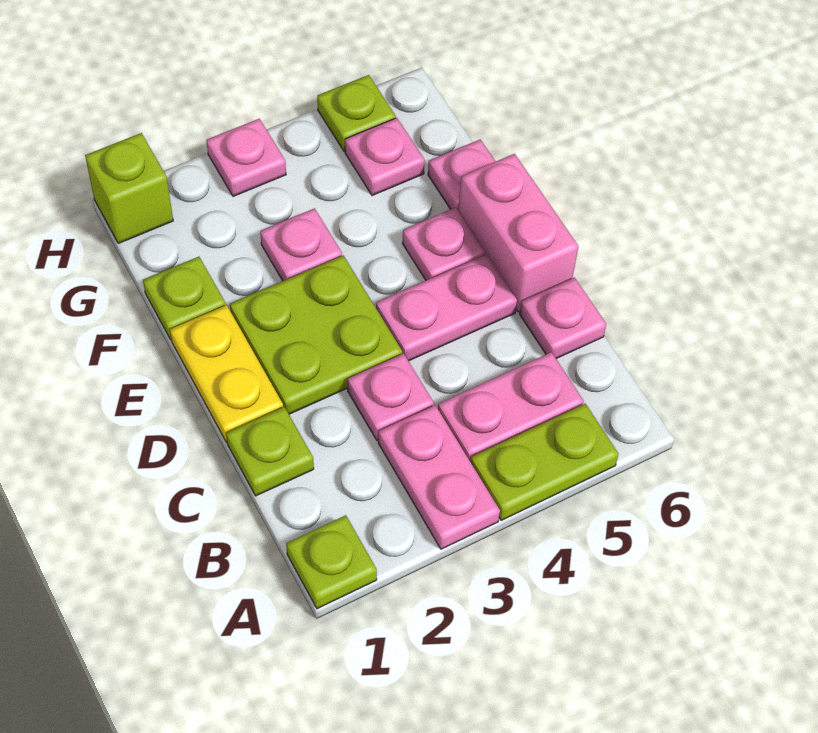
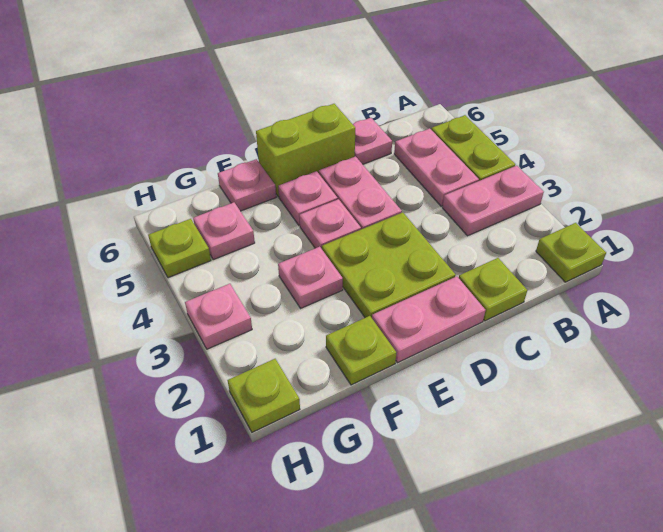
pink 1x1 plate [348,354,434,440] -> pink 1x1 plate moved to [299,199,361,249]
yellow 1x2 plate [170,305,283,442] -> pink 1x2 plate [372,277,486,363]
pink 1x2 brick [458,154,578,312] -> lime 1x2 brick [256,104,355,197]
lime 1x1 brick [85,133,173,243] -> lime 1x1 plate [227,359,300,432]

